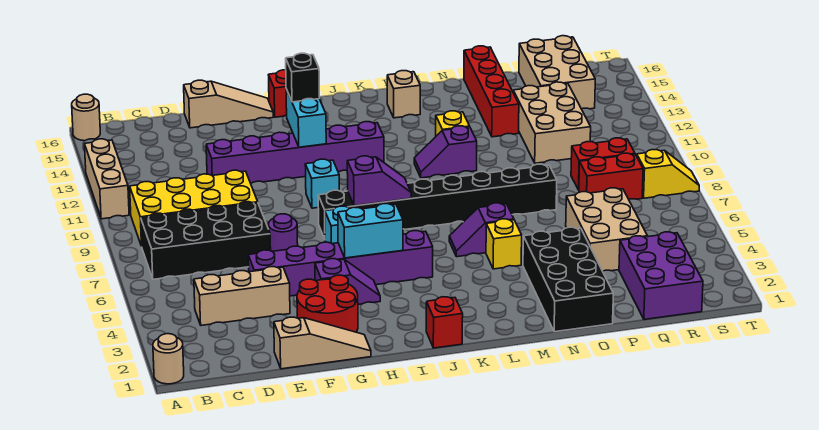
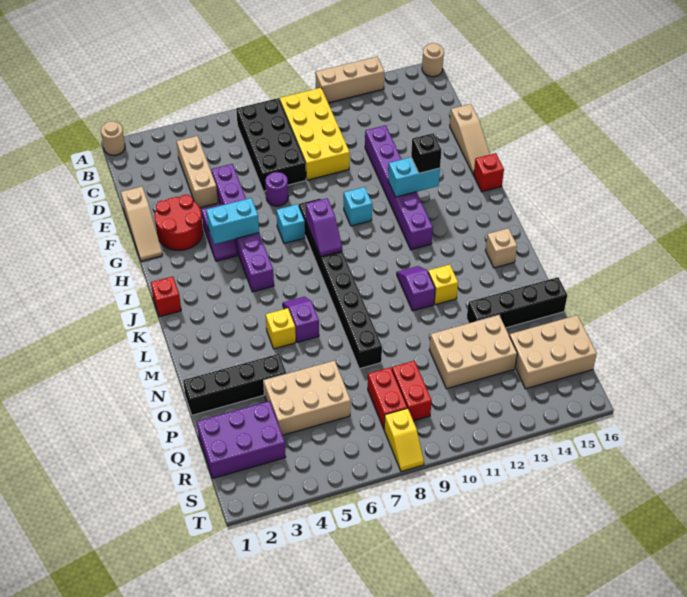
cyan 1x2 brick [338,204,403,258] -> cyan 1x2 brick turned to [206,198,259,244]
black 2x4 brick [523,227,613,332] -> black 1x4 brick [183,354,286,415]
red 1x4 brick [464,46,519,137] -> black 1x4 brick [467,277,567,328]

